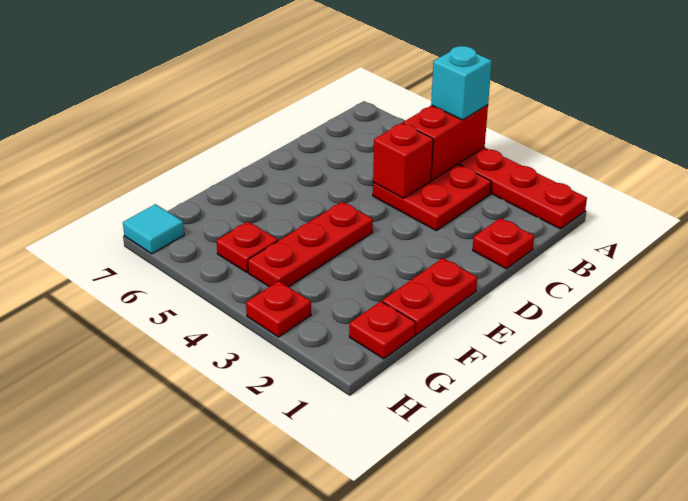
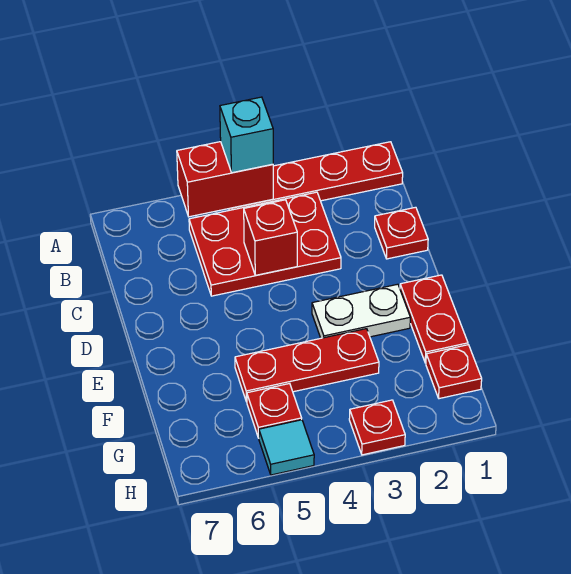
red 1x2 brick [403,105,488,180] -> red 1x2 brick turned to [177,142,273,217]
red 2x2 plate [373,164,491,231] -> red 2x3 plate [189,192,341,296]
none -> white 1x2 plate [312,284,410,338]
red 1x3 plate [248,202,373,287] -> red 1x3 plate turned to [235,329,379,402]
cyan 1x1 tile [123,204,184,254] -> cyan 1x1 tile moved to [259,420,314,475]

